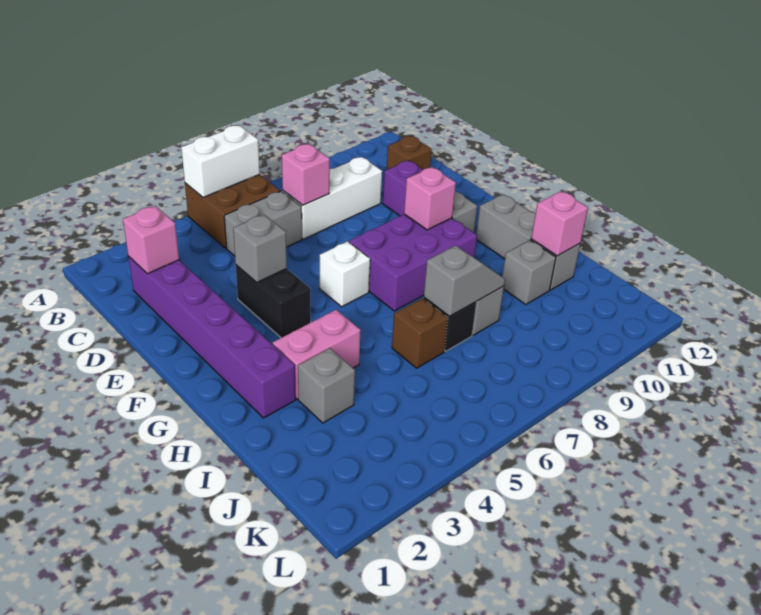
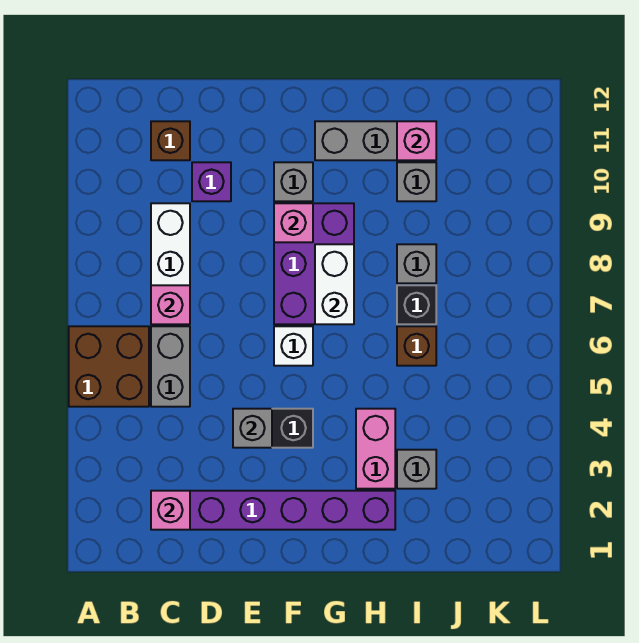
white 1x2 brick [181,125,260,197] -> white 1x2 brick moved to [315,244,354,324]
grey 1x2 slope [424,246,505,316] -> none

